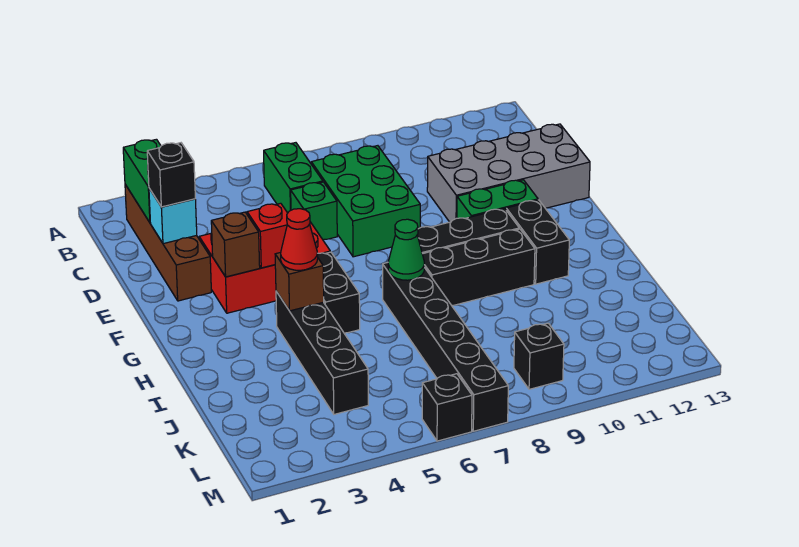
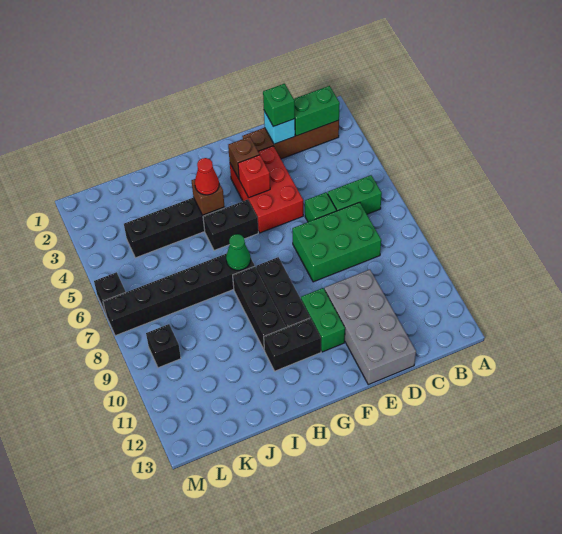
black 1x1 brick [147,143,195,207] -> green 1x1 brick [263,84,295,127]

